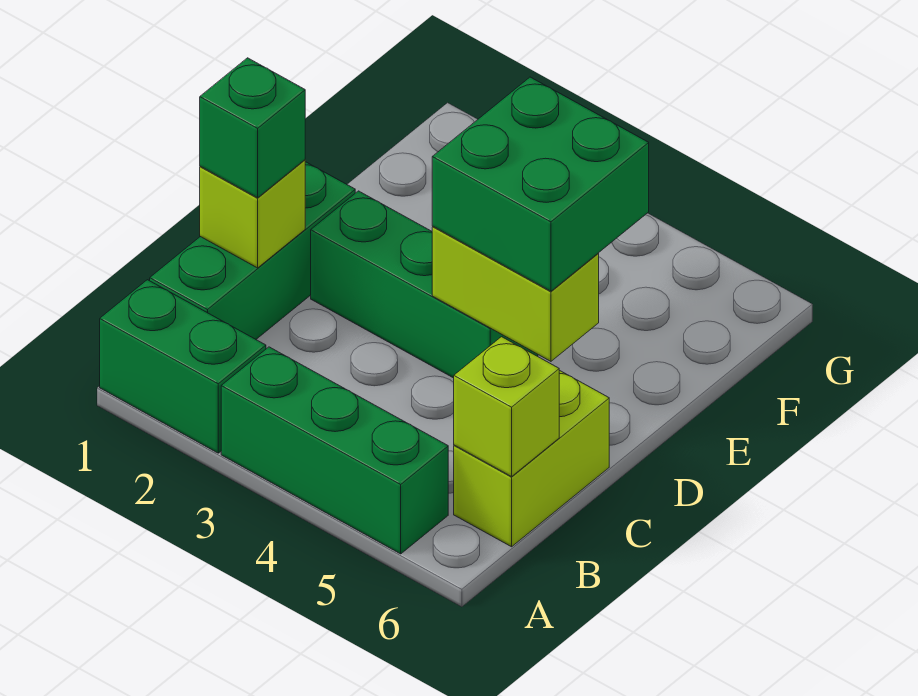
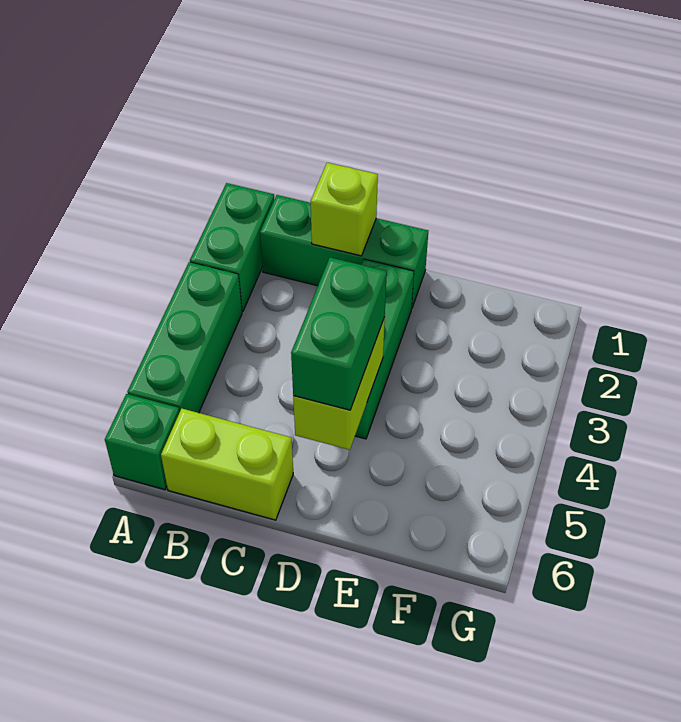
lime 1x1 brick [454,337,559,477] -> none
green 1x1 brick [200,58,305,198] -> green 1x1 brick moved to [105,394,180,490]
green 2x2 brick [432,77,649,291] -> green 1x2 brick [291,257,387,410]

